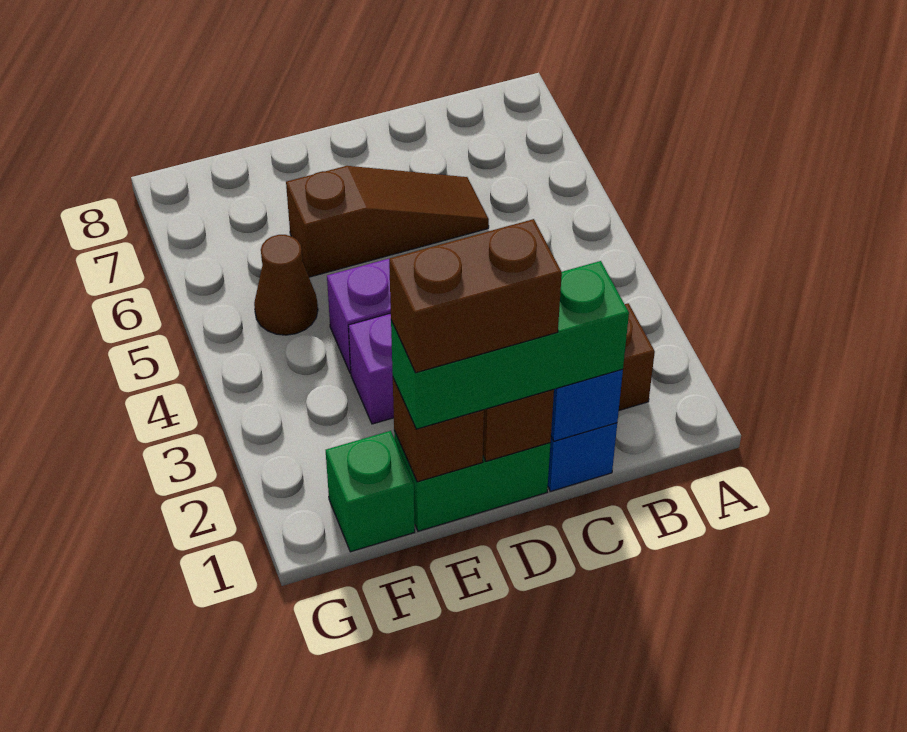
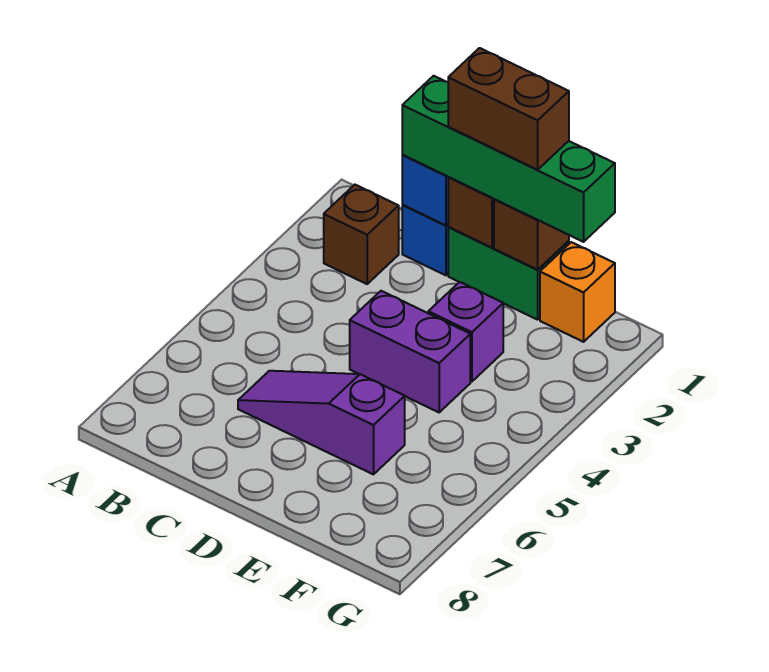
green 1x3 brick [391,261,629,429] -> green 1x4 brick [402,76,615,242]
brown 1x3 slope [286,166,489,277] -> purple 1x3 slope [238,371,405,474]
green 1x1 brick [326,431,415,552] -> orange 1x1 brick [540,242,615,342]
brown 1x1 cone [254,235,318,335] -> none

